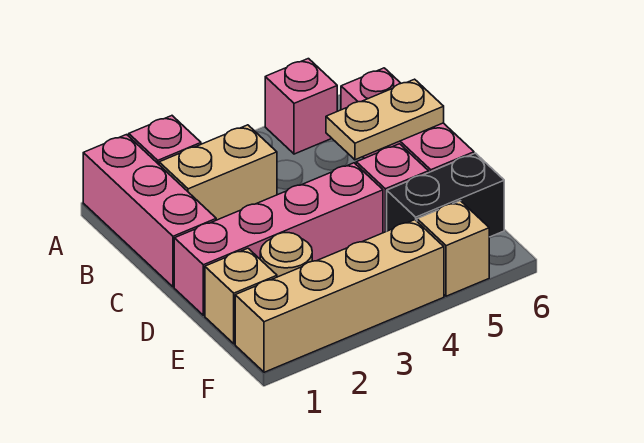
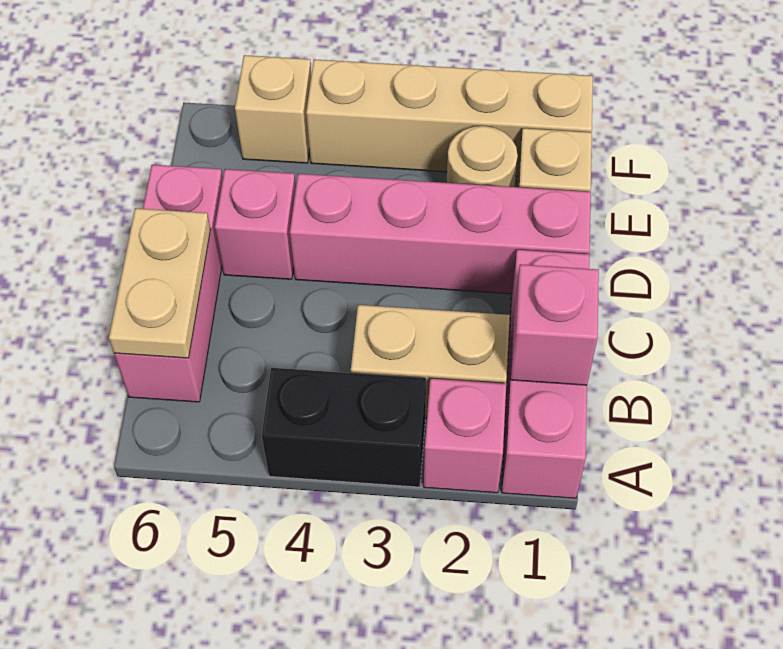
pink 1x1 brick [265,59,337,154] -> pink 1x1 brick moved to [511,264,599,385]
tan 1x2 plate [326,79,444,160] -> tan 1x2 plate turned to [109,208,211,358]
black 1x2 brick [387,153,504,237] -> black 1x2 brick moved to [262,368,426,487]

